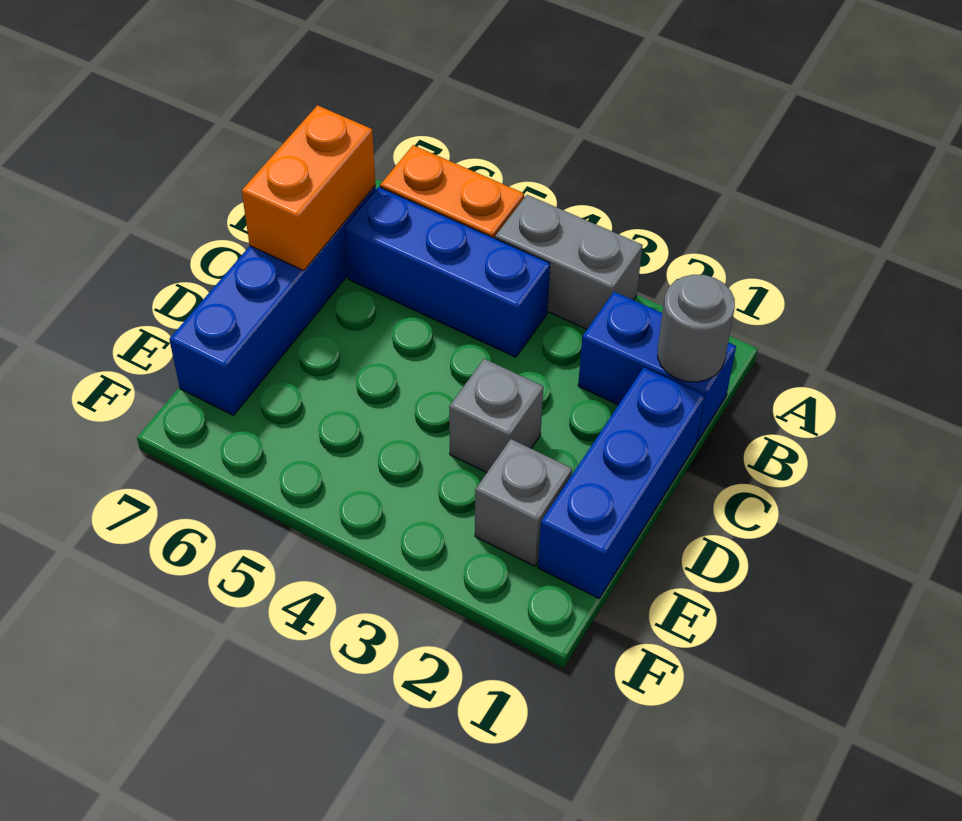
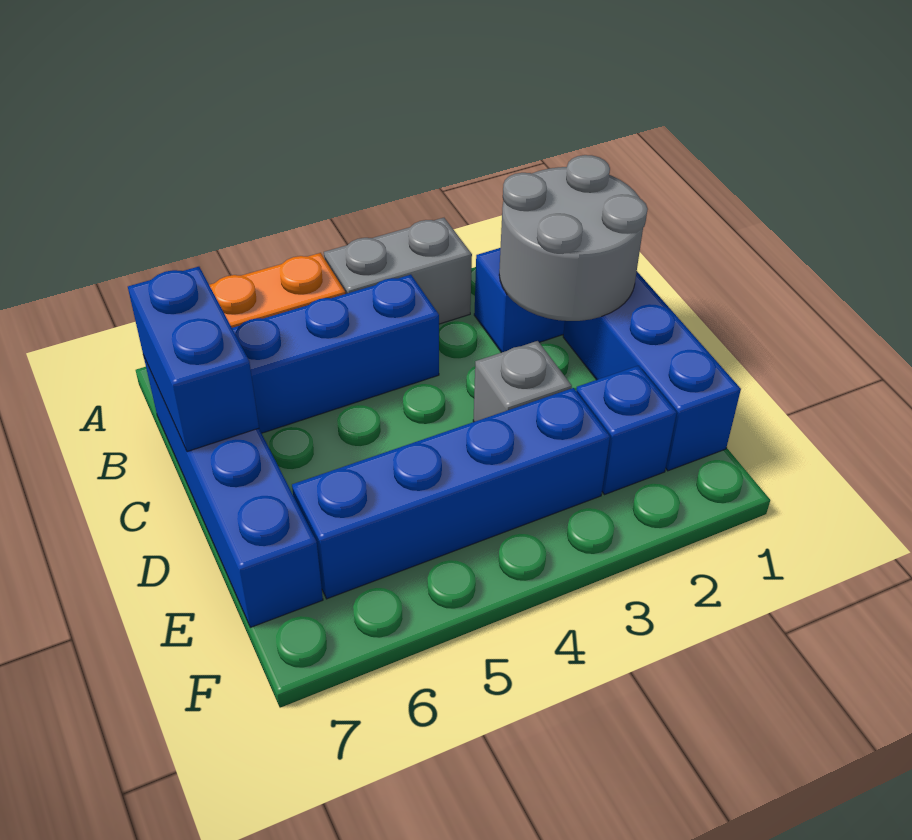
grey 1x1 round brick [658,275,735,382] -> grey 2x2 round brick [499,155,648,321]
orange 1x2 brick [242,105,376,271] -> blue 1x2 brick [128,267,259,452]
grey 1x1 brick [475,439,572,566] -> blue 1x1 brick [576,366,677,495]
none -> blue 1x4 brick [292,388,610,599]

